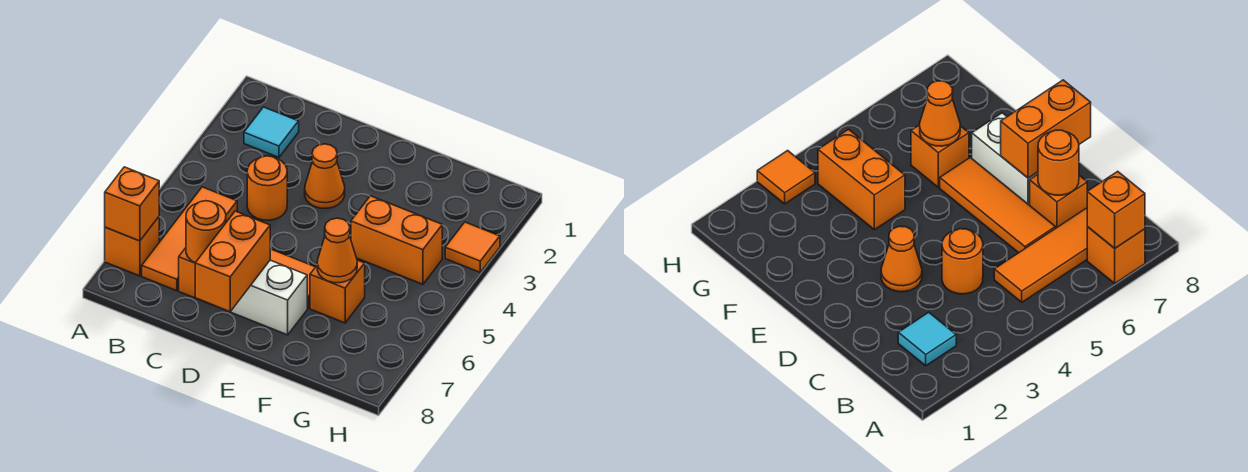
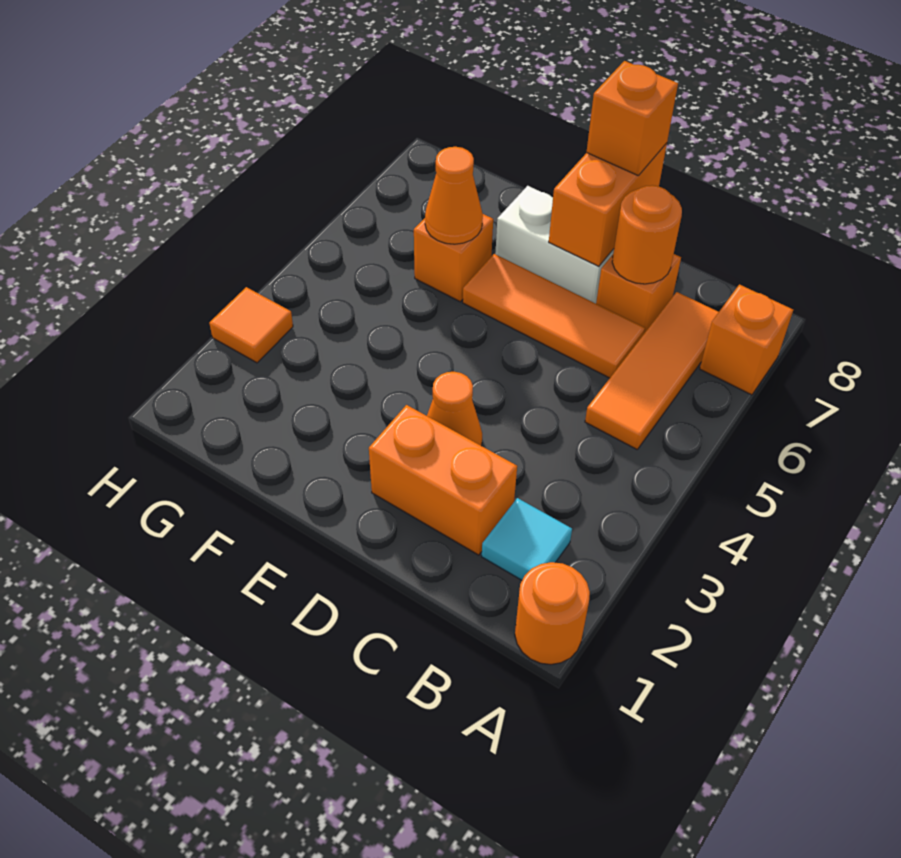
orange 1x1 brick [105,167,159,241] -> orange 1x1 brick moved to [586,61,678,175]
orange 1x1 round brick [247,156,287,220] -> orange 1x1 round brick moved to [515,562,590,664]
orange 1x2 brick [351,196,442,284] -> orange 1x2 brick moved to [369,405,517,555]

